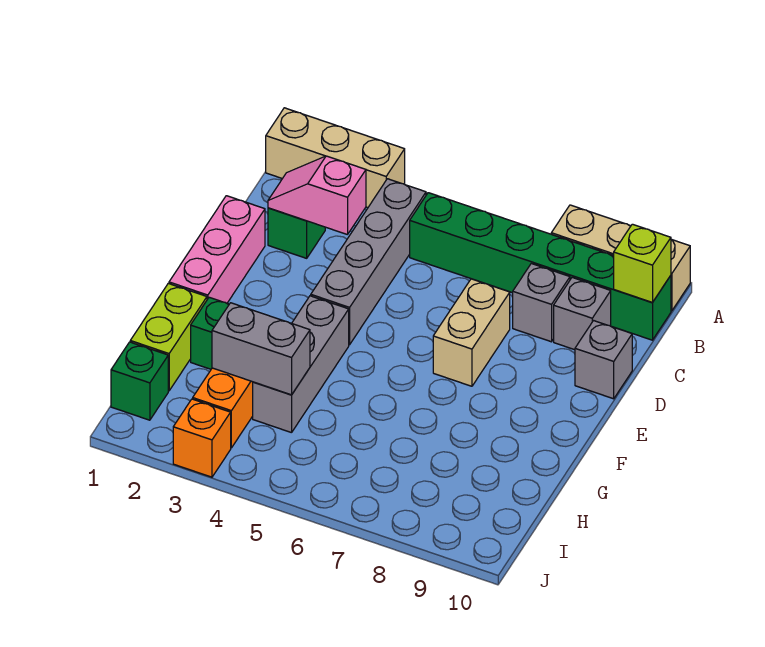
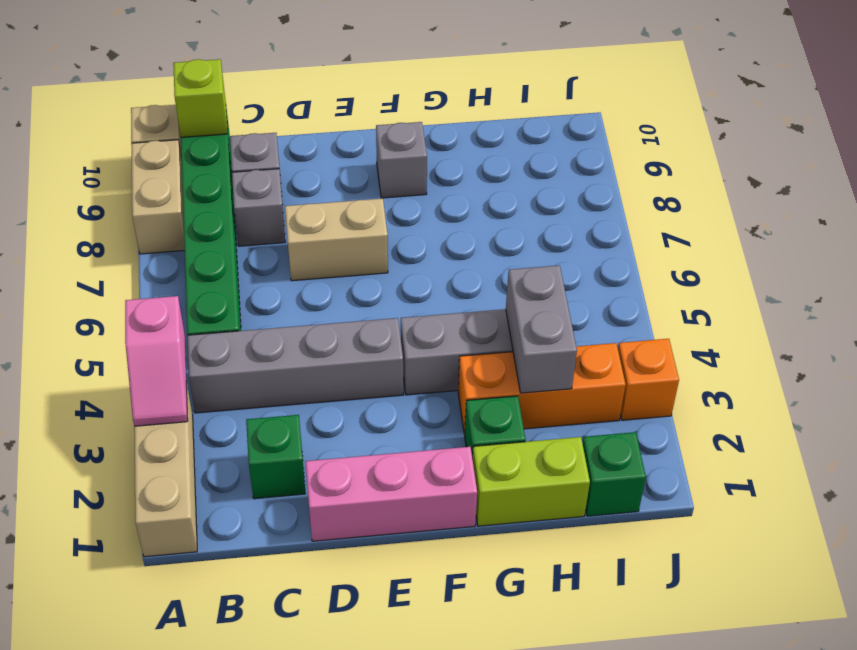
pink 1x2 slope [268,156,366,235] -> pink 1x2 slope moved to [125,296,188,426]
grey 1x1 brick [575,321,632,399] -> grey 1x1 brick moved to [376,122,427,198]

